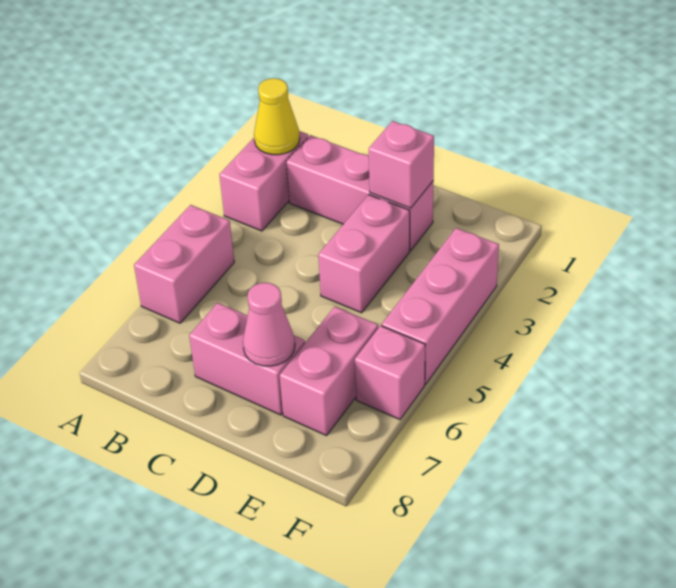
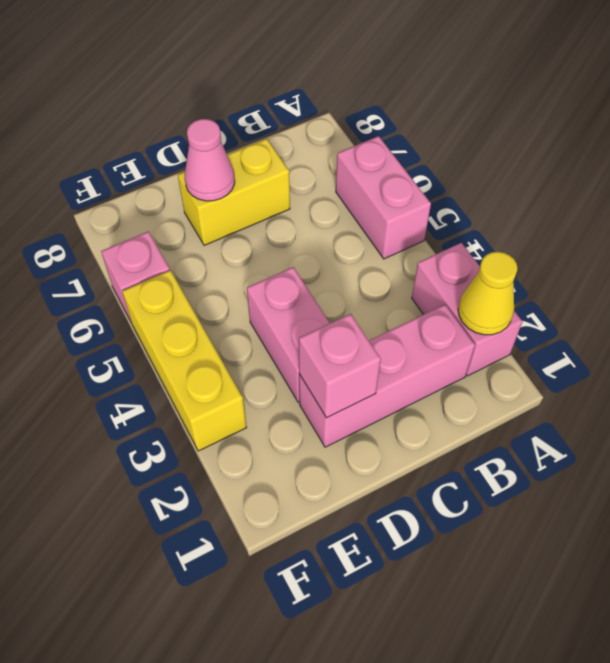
pink 1x2 brick [189,303,305,415] -> yellow 1x2 brick [178,139,290,246]
pink 1x2 brick [280,307,378,436] -> none
pink 1x3 brick [382,228,499,384] -> yellow 1x3 brick [122,270,247,451]

